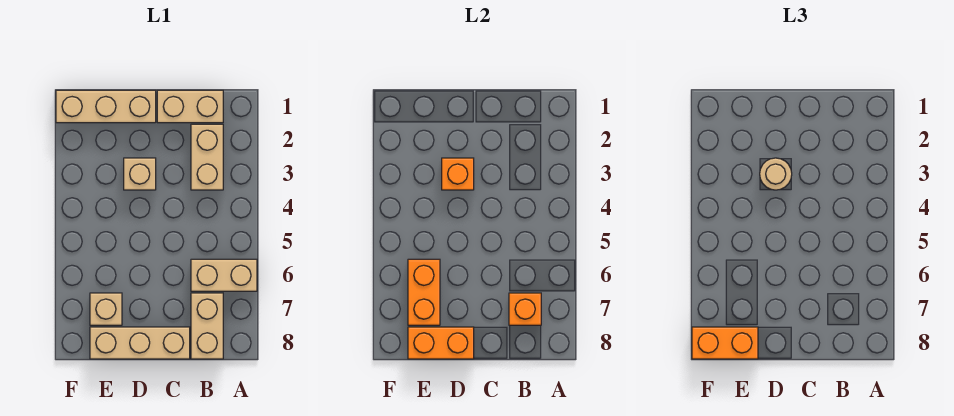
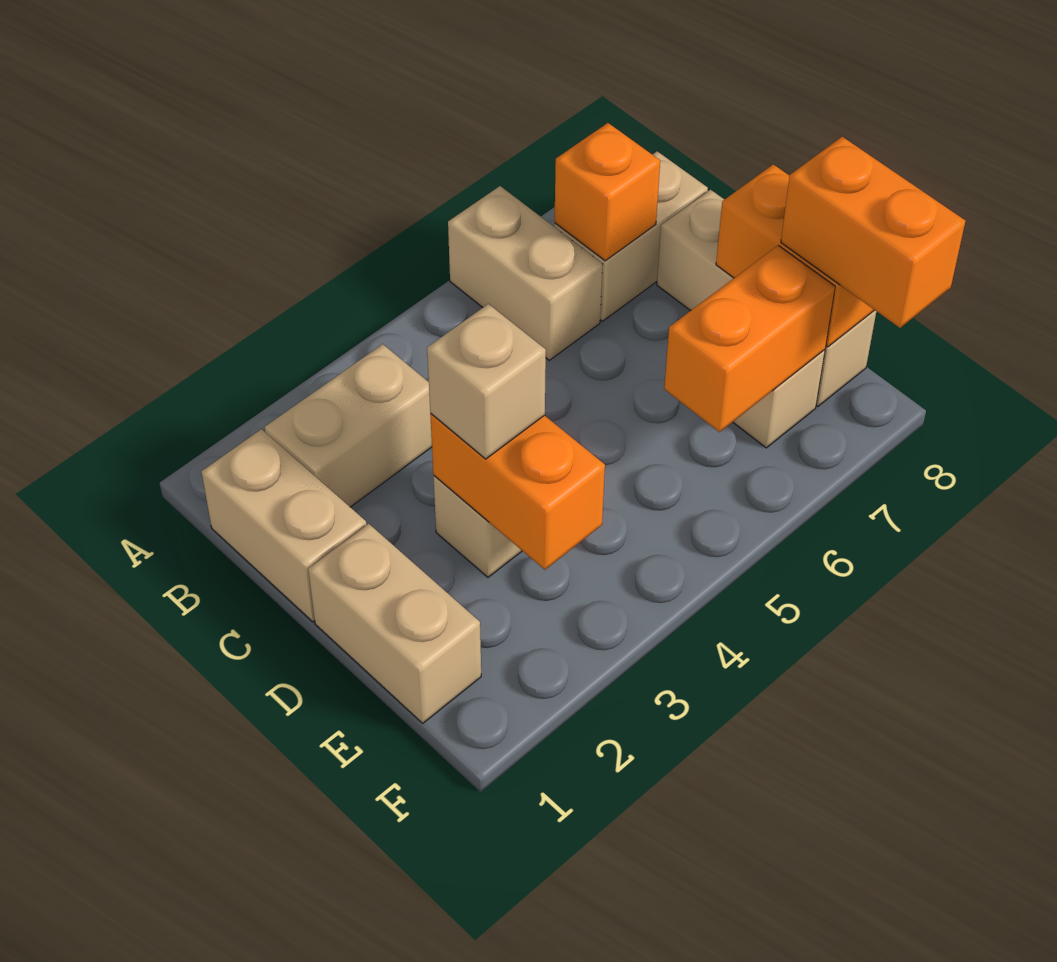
tan 1x3 brick [56,90,156,123] -> tan 1x2 brick [308,524,481,723]
orange 1x1 brick [442,158,474,190] -> orange 1x2 brick [430,414,605,570]
tan 1x1 round brick [760,158,792,190] -> tan 1x1 brick [427,304,546,459]

